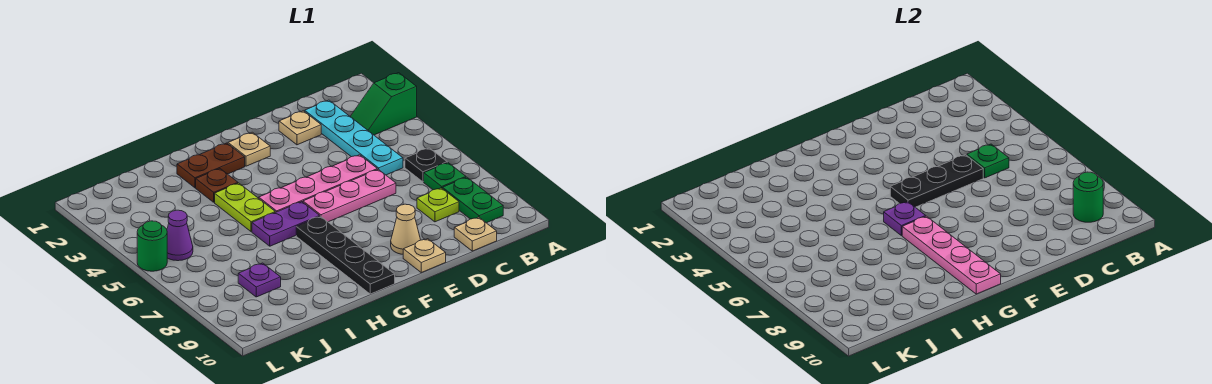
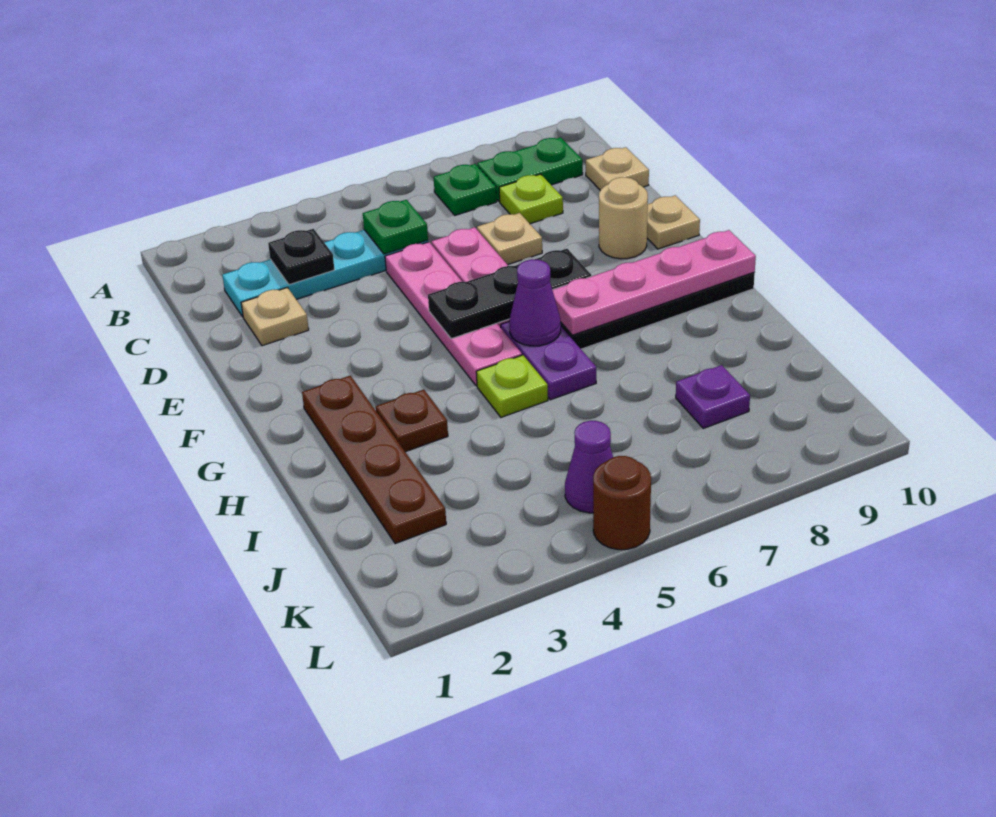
green 1x2 slope [350,73,417,135] -> none
black 1x1 plate [405,148,447,182] -> black 1x1 plate moved to [268,229,334,285]
green 1x1 round brick [1073,172,1103,222] -> none
black 1x3 plate [890,155,983,207] -> black 1x3 plate turned to [428,249,591,339]
tan 1x1 cone [391,204,420,254] -> tan 1x1 round brick [599,177,648,259]
tan 1x1 plate [228,132,270,166] -> tan 1x1 plate moved to [477,213,542,265]
brown 1x2 plate [177,143,245,188] -> brown 1x4 plate [302,376,446,544]
purple 1x1 plate [884,202,926,236] -> purple 1x1 cone [509,259,561,346]
lime 1x2 plate [215,183,275,232] -> lime 1x1 plate [476,355,548,417]
green 1x1 round brick [137,221,167,271] -> brown 1x1 round brick [593,456,651,550]

